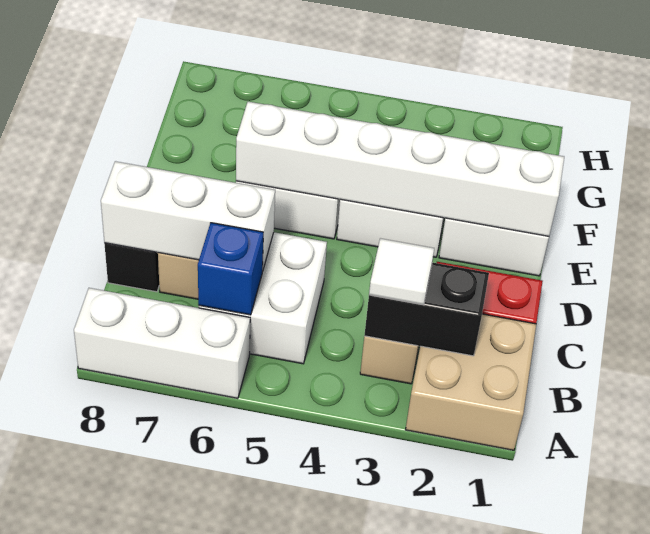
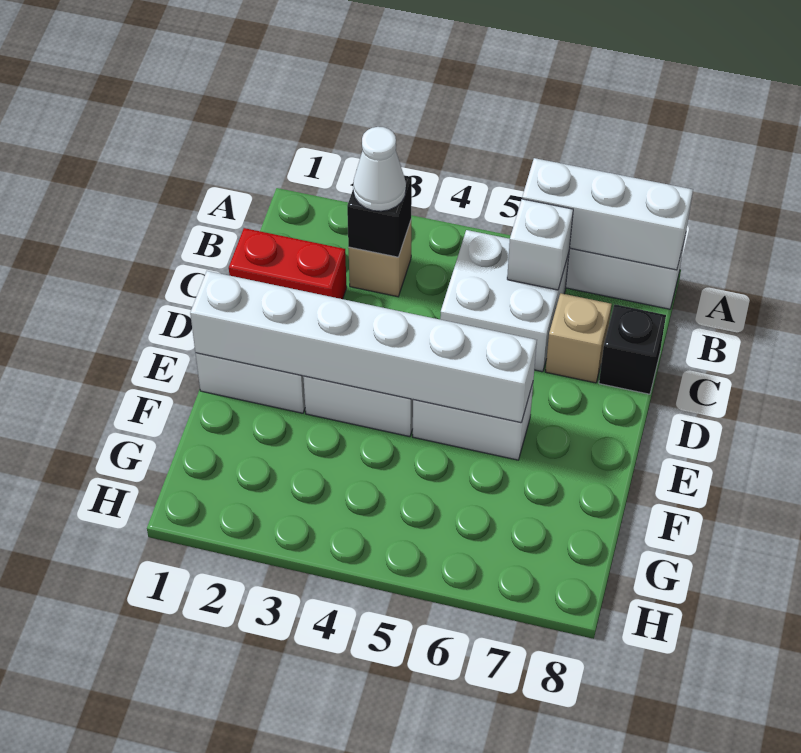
tan 2x2 brick [406,314,536,450] -> none
black 1x2 brick [364,262,489,356] -> black 1x1 brick [347,175,412,257]
white 1x1 tile [369,238,434,305] -> white 1x1 cone [353,127,406,211]
blue 1x1 brick [198,223,263,315] -> white 1x1 brick [507,199,573,290]
white 1x3 brick [101,161,275,271] -> white 1x3 brick moved to [522,158,693,270]

